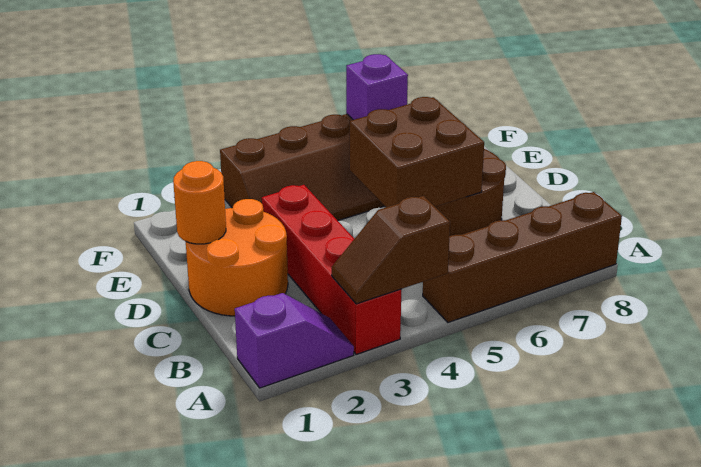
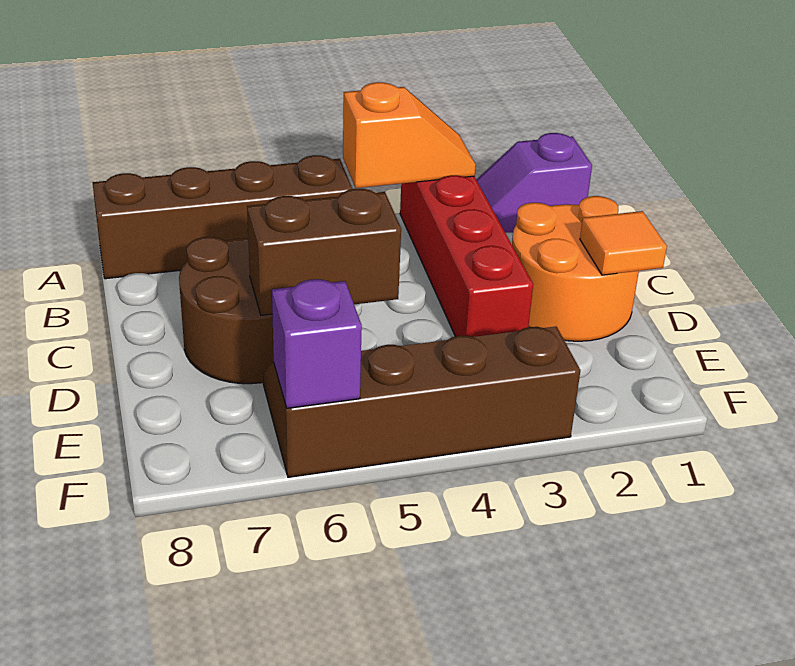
brown 1x2 slope [332,196,450,304] -> orange 1x2 slope [343,82,476,188]
brown 2x2 brick [350,97,484,207] -> brown 1x2 brick [247,189,401,315]
orange 1x1 round brick [173,161,226,244] -> orange 1x1 tile [580,211,667,275]

